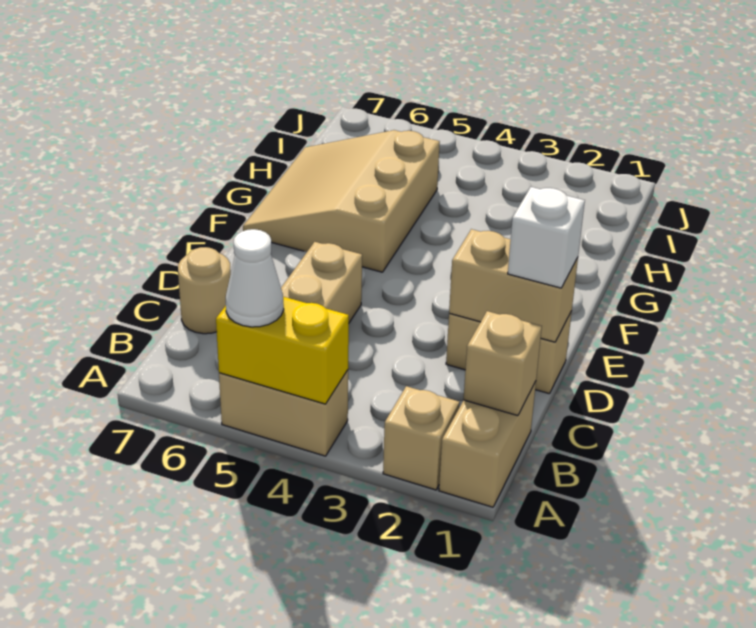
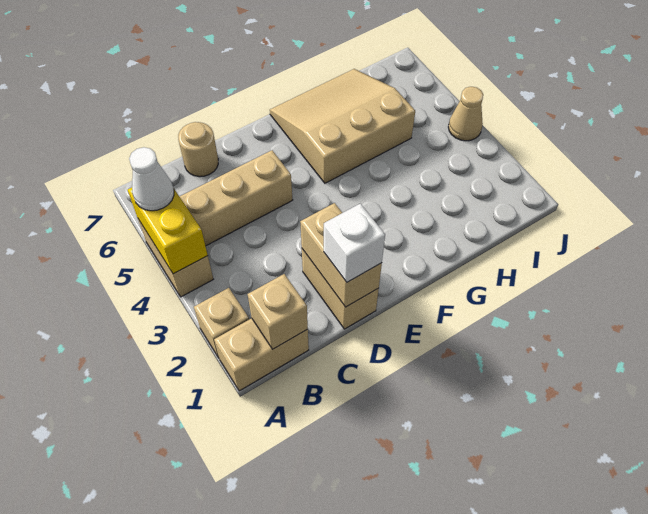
none -> tan 1x1 cone [448,87,483,141]

